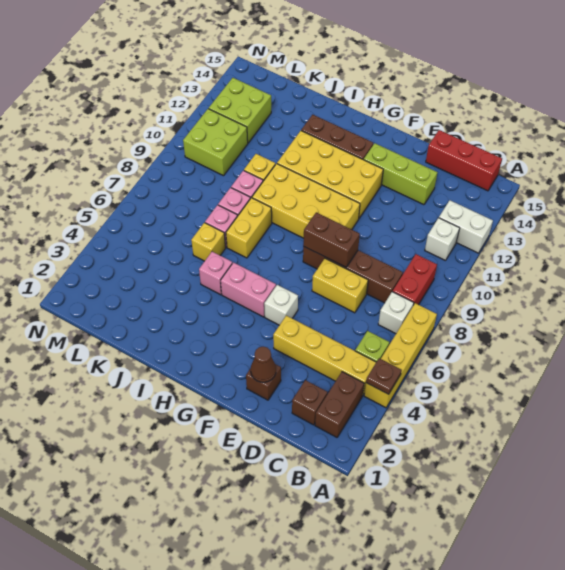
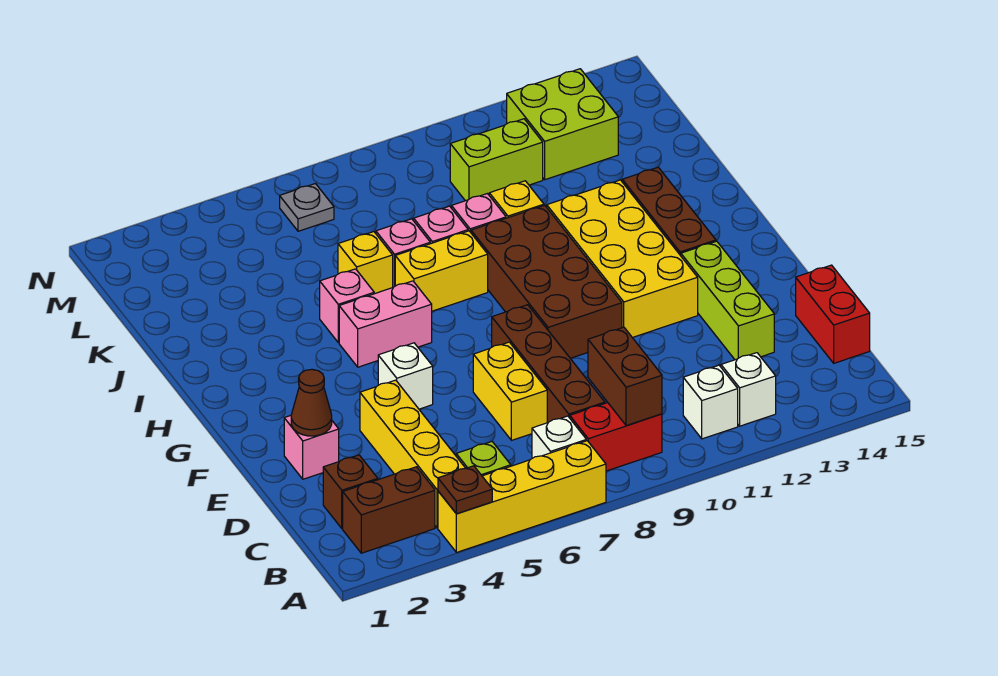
white 1x2 brick [439,200,493,253] -> white 1x1 brick [721,353,776,426]
red 1x3 brick [426,130,502,191] -> red 1x2 brick [796,265,870,363]
brown 1x1 brick [246,364,281,400] -> pink 1x1 brick [284,416,339,479]
brown 1x2 brick [303,212,360,267] -> brown 1x2 brick moved to [588,327,662,426]
yellow 2x4 brick [252,164,360,238] -> brown 2x4 brick [471,205,622,358]
pink 1x2 brick [221,263,276,317] -> pink 1x2 brick turned to [339,281,432,367]
lime 2x2 brick [183,109,248,176] -> lime 1x2 brick [450,119,543,201]
none -> grey 1x1 plate [280,184,334,231]

